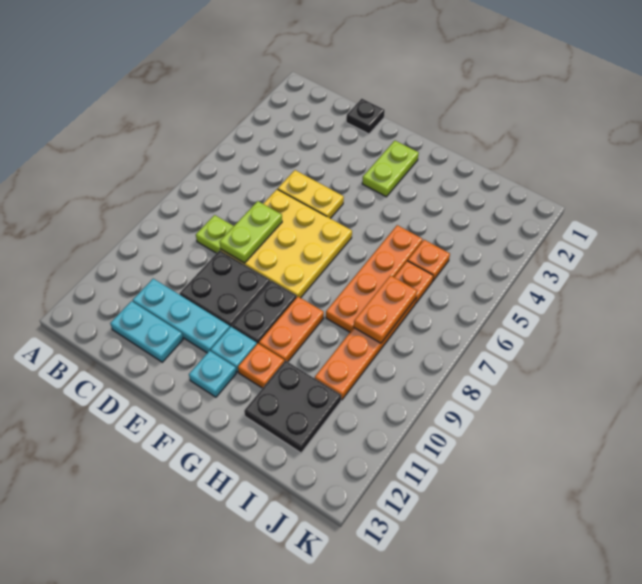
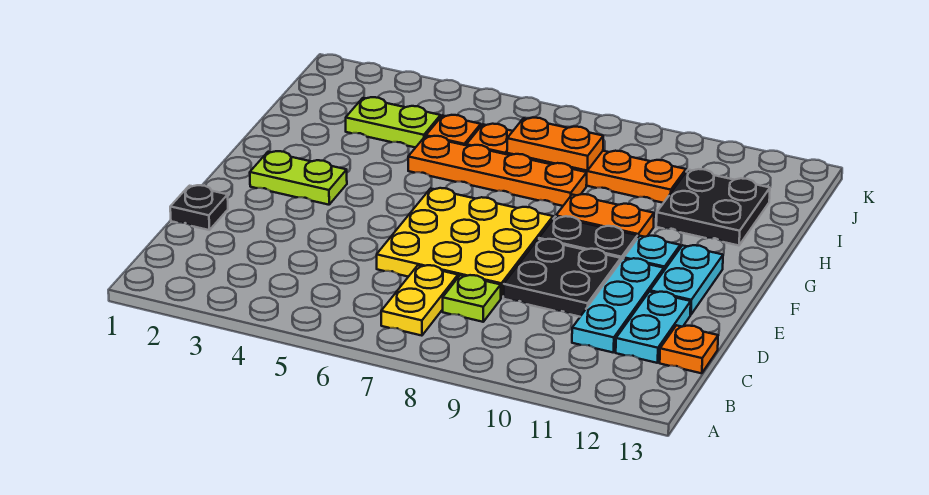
yellow 1x2 plate [278,170,344,218] -> yellow 1x2 plate moved to [381,265,458,336]
lime 1x2 plate [220,201,282,263] -> lime 1x2 plate moved to [346,97,441,148]
cyan 1x1 plate [189,351,236,397] -> cyan 1x2 plate [650,245,723,315]
orange 1x1 plate [238,344,284,388] -> orange 1x1 plate moved to [660,325,718,373]

